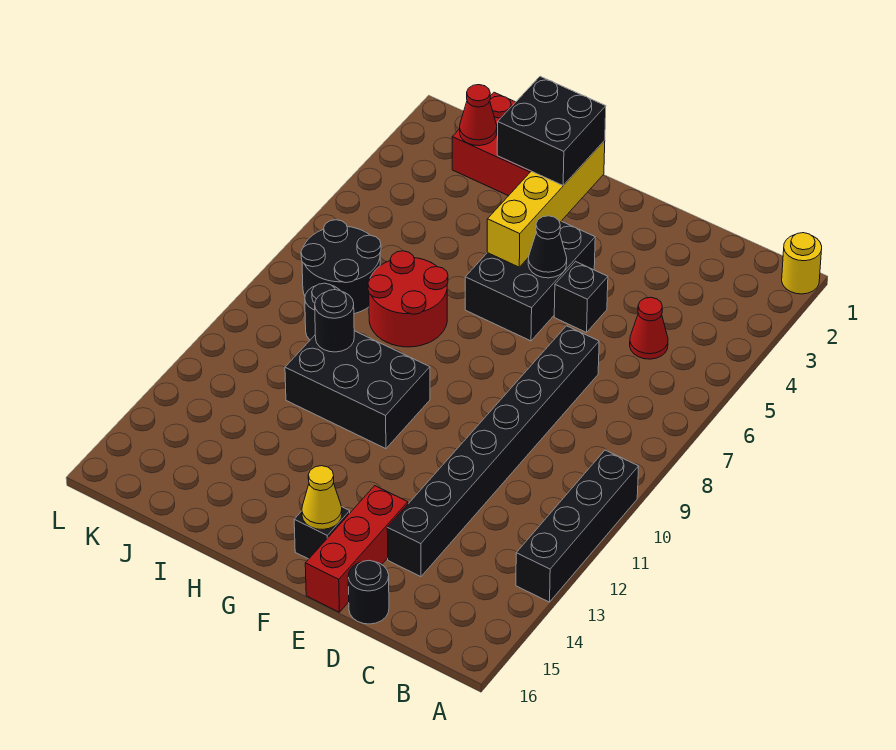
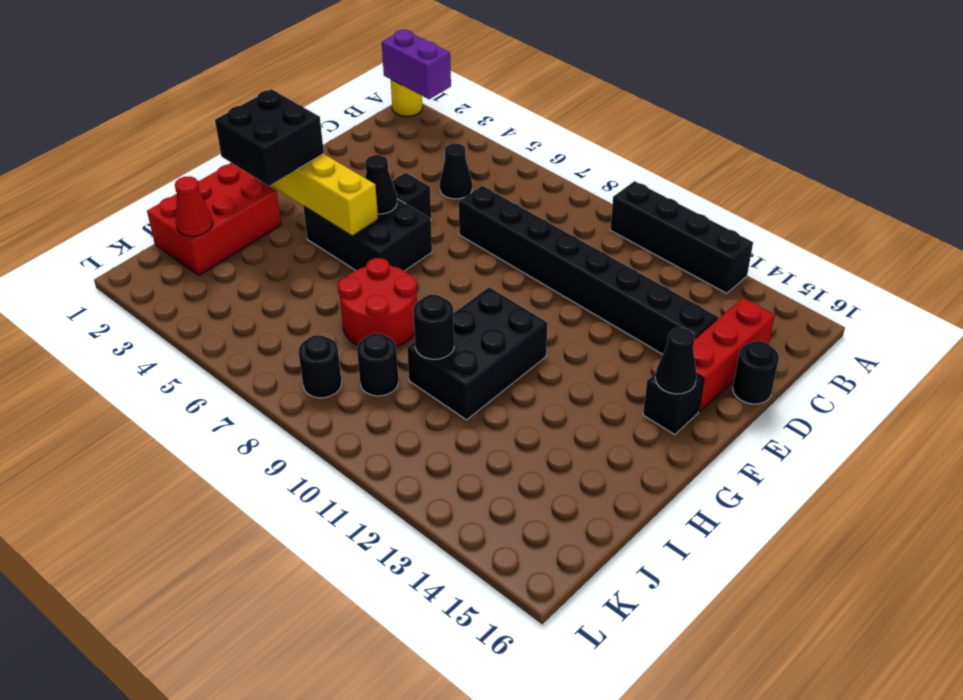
none -> purple 1x2 brick [382,30,451,99]
red 1x1 cone [630,297,668,359] -> black 1x1 cone [440,143,472,199]
red 1x3 brick [305,486,408,612] -> red 1x3 brick turned to [693,298,775,412]
yellow 1x1 cone [302,466,342,530] -> black 1x1 cone [655,328,697,394]
black 2x2 round brick [301,220,381,314] -> black 1x1 round brick [298,335,342,398]

